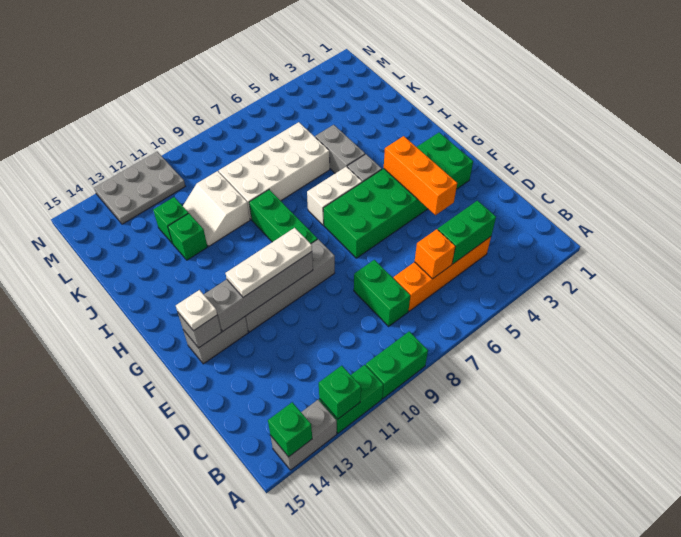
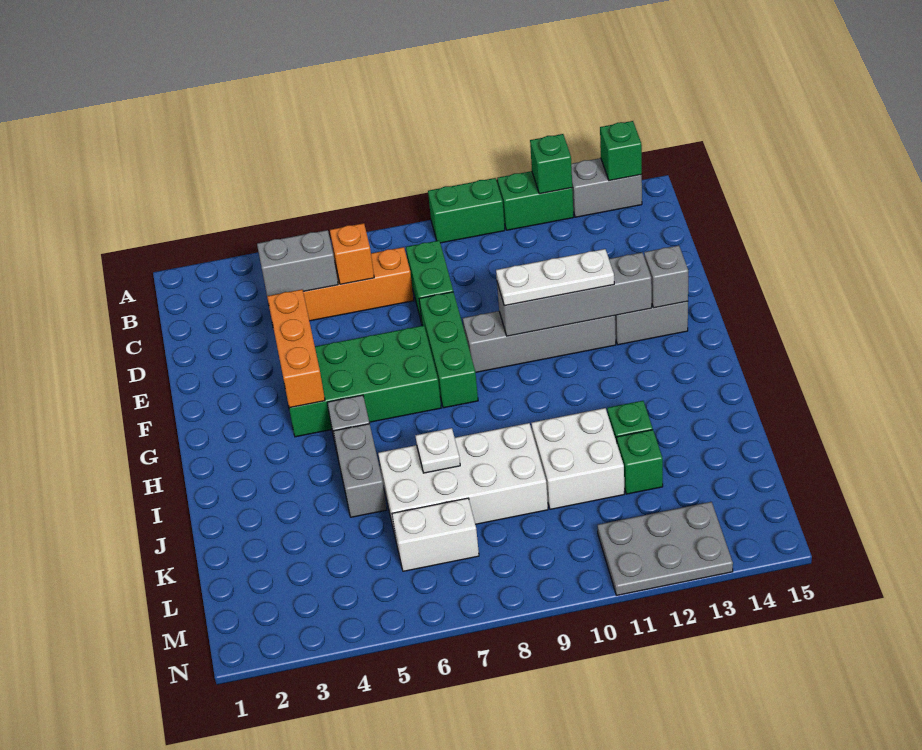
green 1x2 brick [438,201,496,264] -> grey 1x2 brick [257,230,338,296]
green 2x6 brick [323,132,473,258] -> green 2x4 brick [289,325,441,437]
white 1x1 plate [176,290,217,331] -> white 1x1 plate moved to [415,428,460,473]
green 1x3 brick [249,190,317,244] -> green 1x3 brick moved to [419,292,478,408]
white 1x2 brick [307,167,362,225] -> white 1x2 brick moved to [392,498,479,571]
white 2x2 slope [183,171,250,246] -> white 2x2 brick [531,408,624,509]

